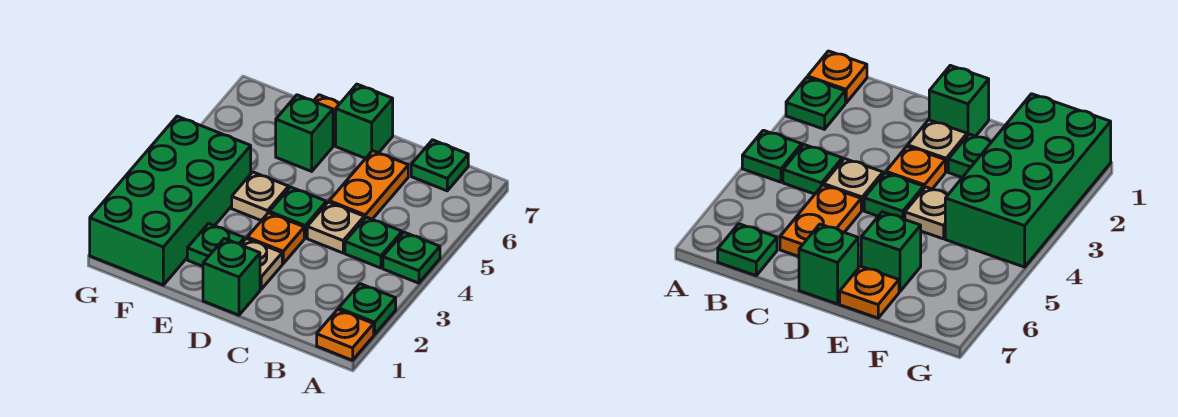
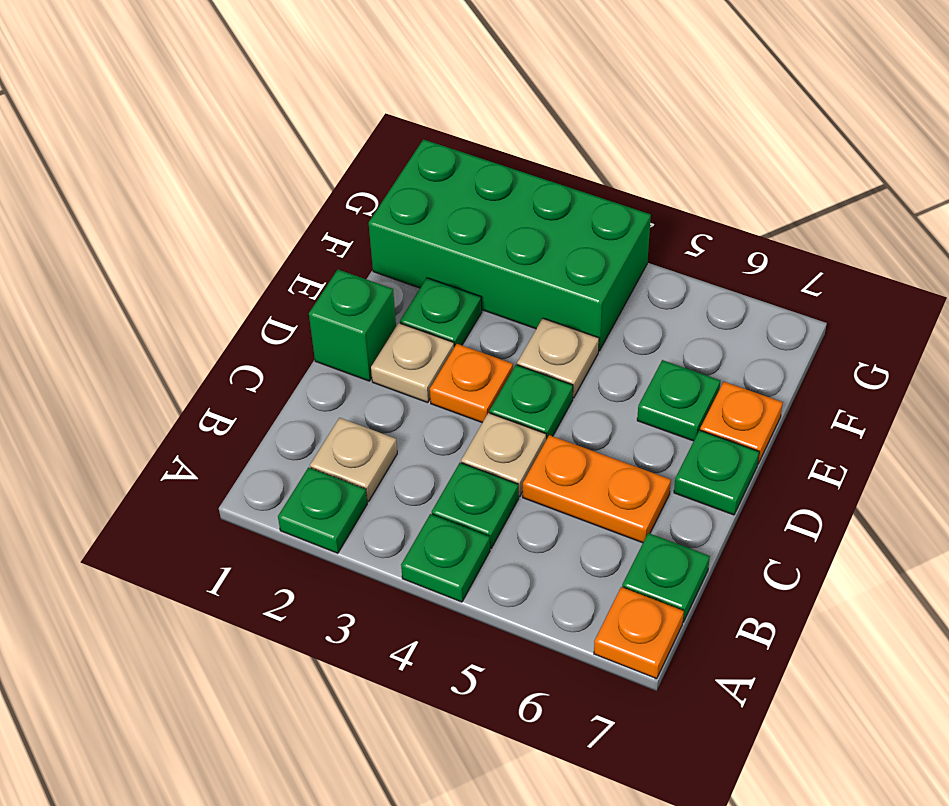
orange 1x1 plate [317,309,374,360] -> orange 1x1 plate moved to [594,587,684,679]
none -> tan 1x1 plate [310,418,397,501]
green 1x1 brick [336,84,393,158] -> green 1x1 plate [674,430,759,515]
green 1x1 brick [276,95,333,171] -> green 1x1 plate [637,360,720,441]

